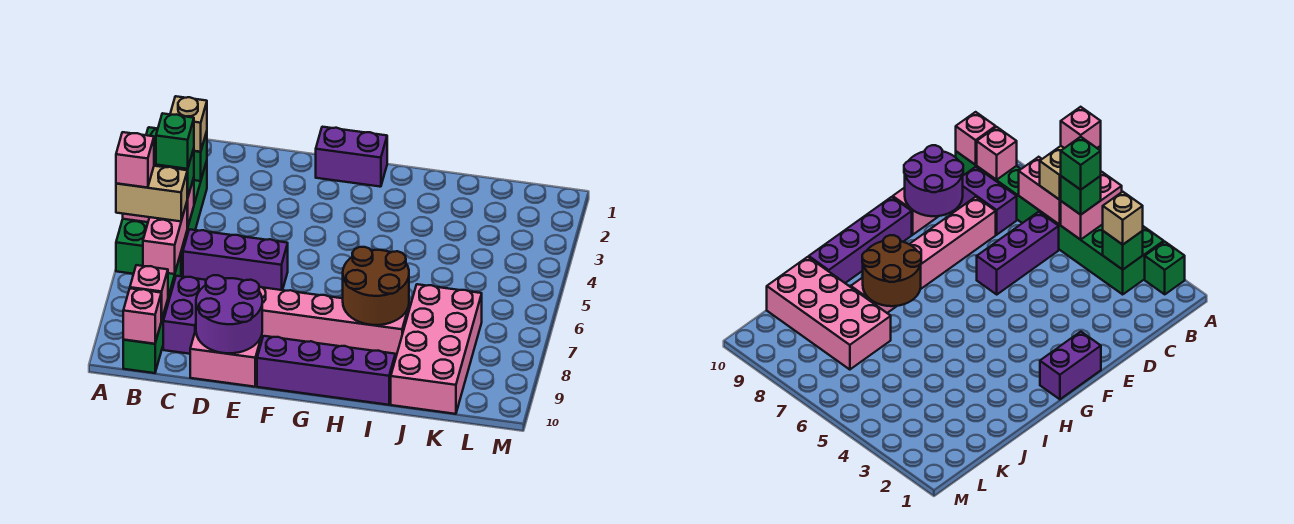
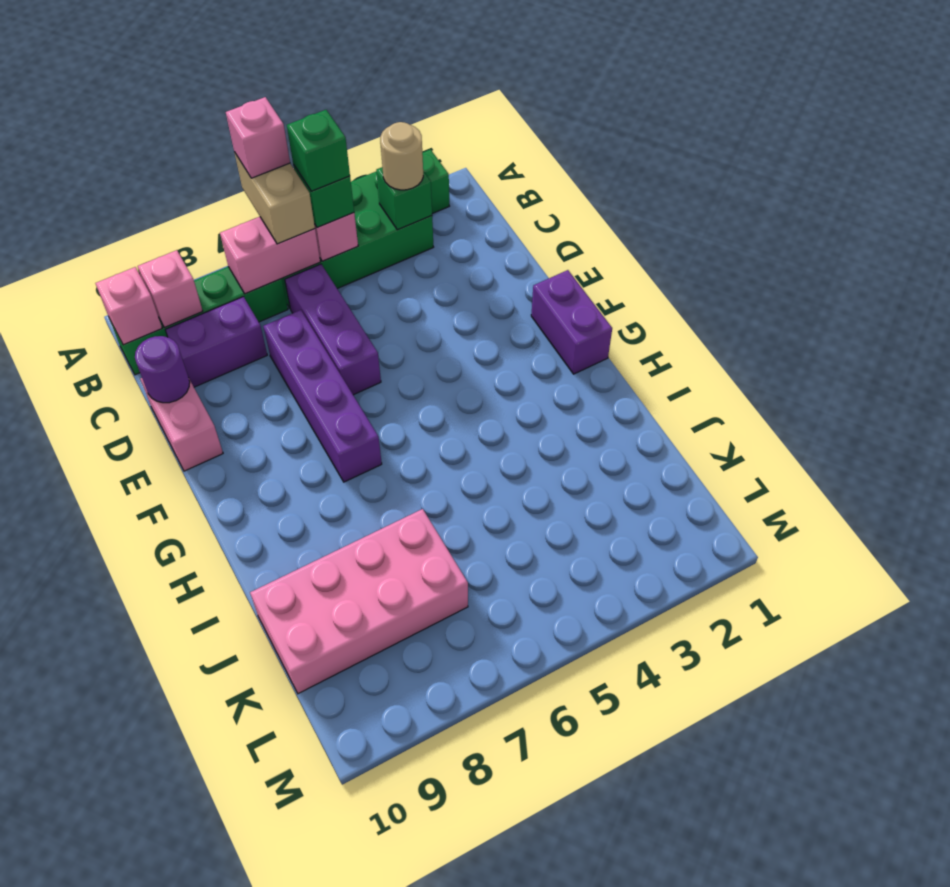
tan 1x1 brick [170,96,207,152] -> tan 1x1 round brick [380,122,423,190]
pink 1x6 brick [259,287,408,358] -> none
purple 2x2 round brick [196,275,262,353] -> purple 1x1 round brick [135,336,190,403]
purple 1x4 brick [257,336,395,405] -> purple 1x4 brick moved to [263,310,382,482]
brown 2x2 round brick [343,247,409,325] -> none

